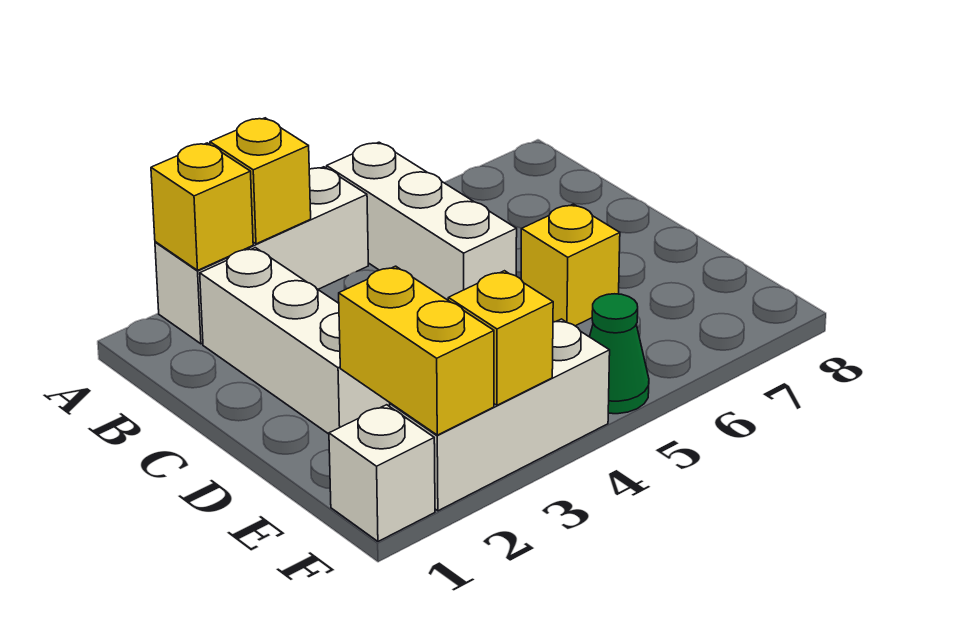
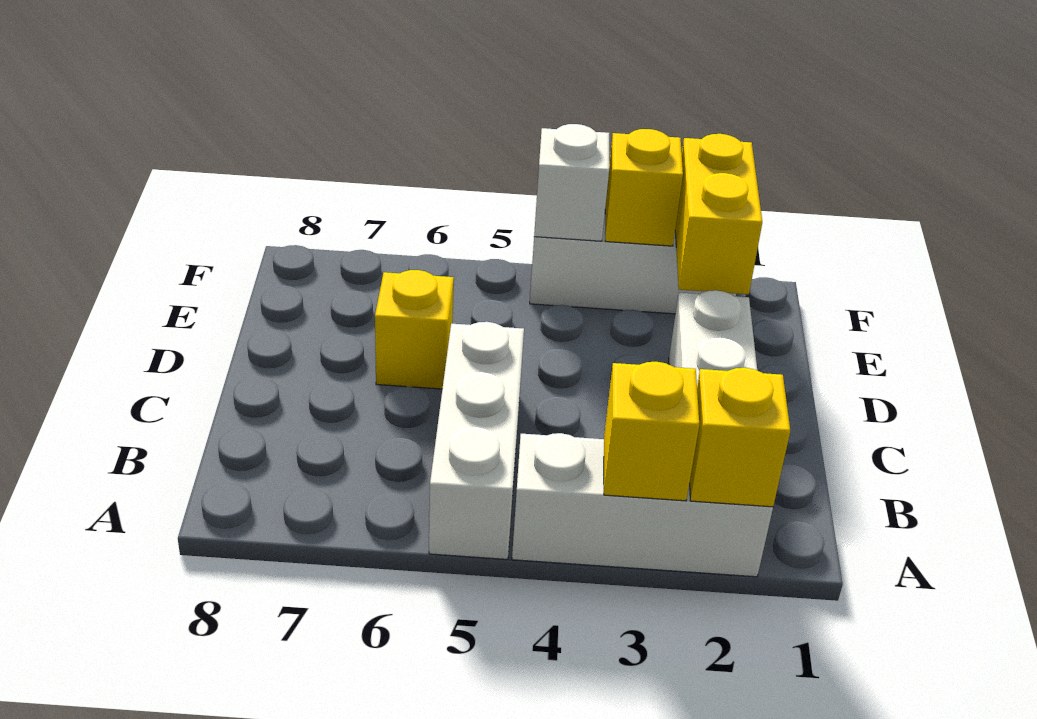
white 1x1 brick [329,405,435,541] -> white 1x1 brick moved to [534,124,609,241]
green 1x1 cone [590,294,649,414] -> none

